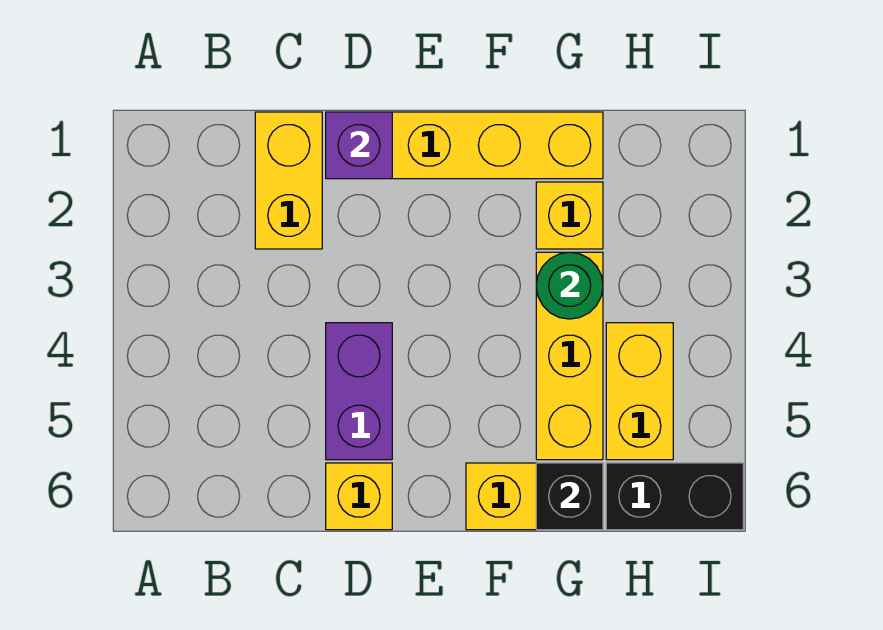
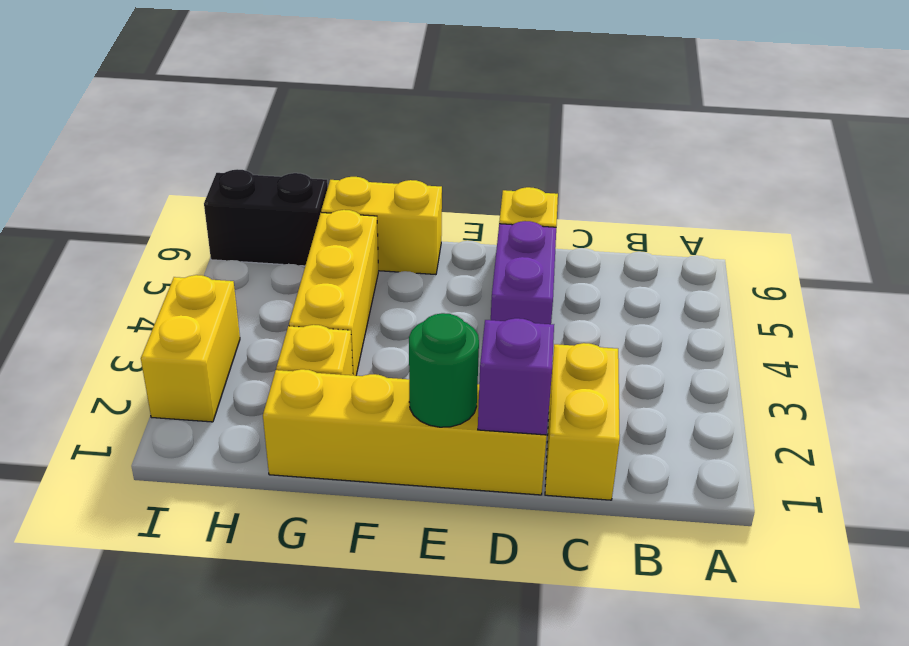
green 1x1 round brick [536,252,603,319] -> green 1x1 round brick moved to [409,313,479,427]
black 1x1 brick [536,463,603,530] -> none
yellow 1x2 brick [606,323,673,460] -> yellow 1x2 brick moved to [141,275,240,422]

